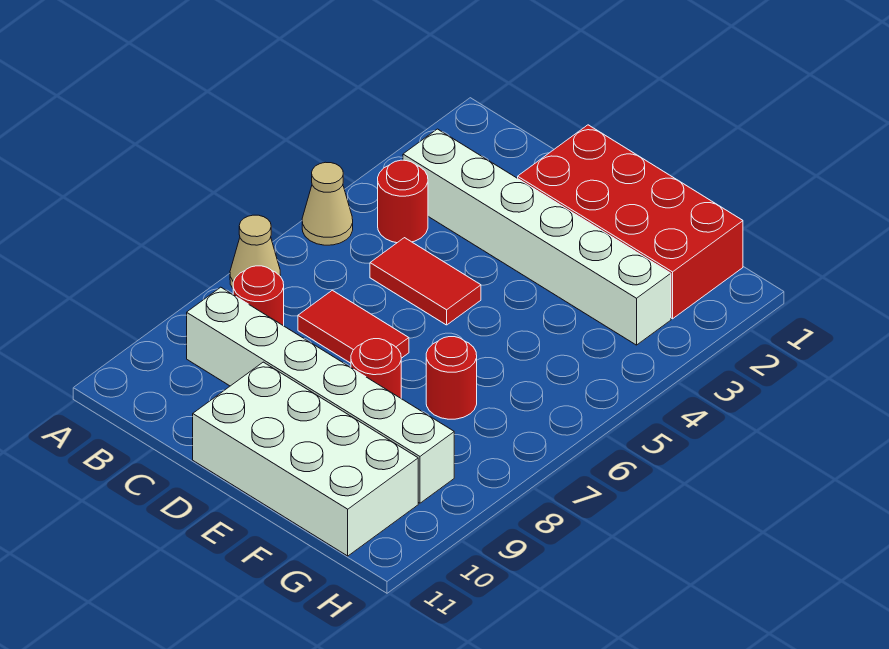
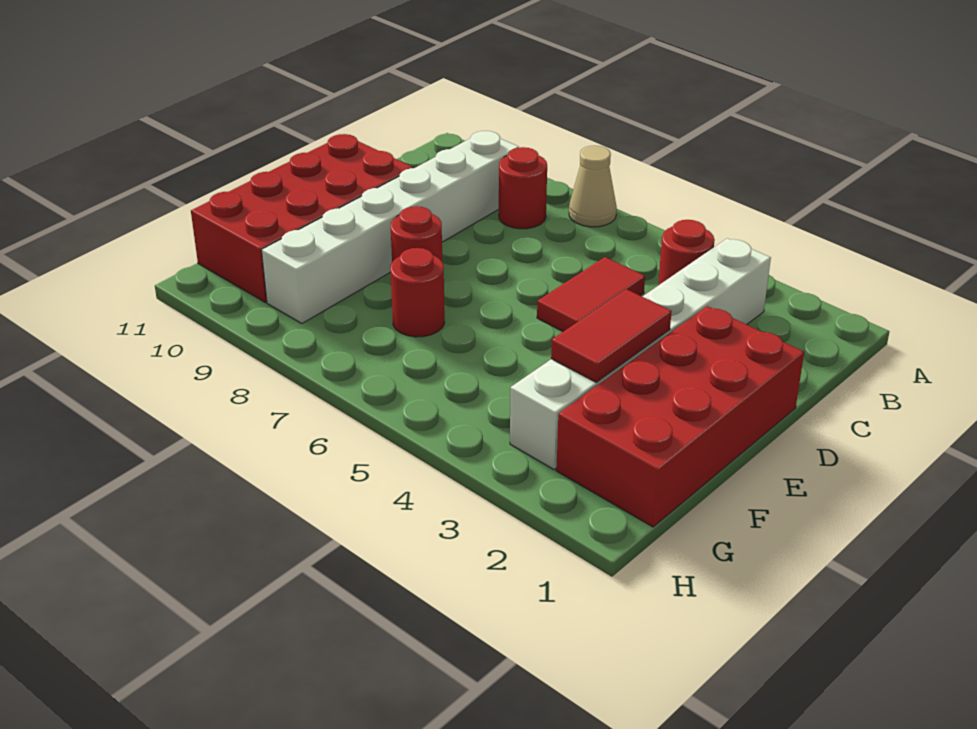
tan 1x1 cone [302,162,353,245] -> none
red 1x2 tile [298,290,409,363] -> red 1x2 tile moved to [551,289,672,382]
white 2x4 brick [193,362,418,556] -> red 2x4 brick [191,134,413,302]

